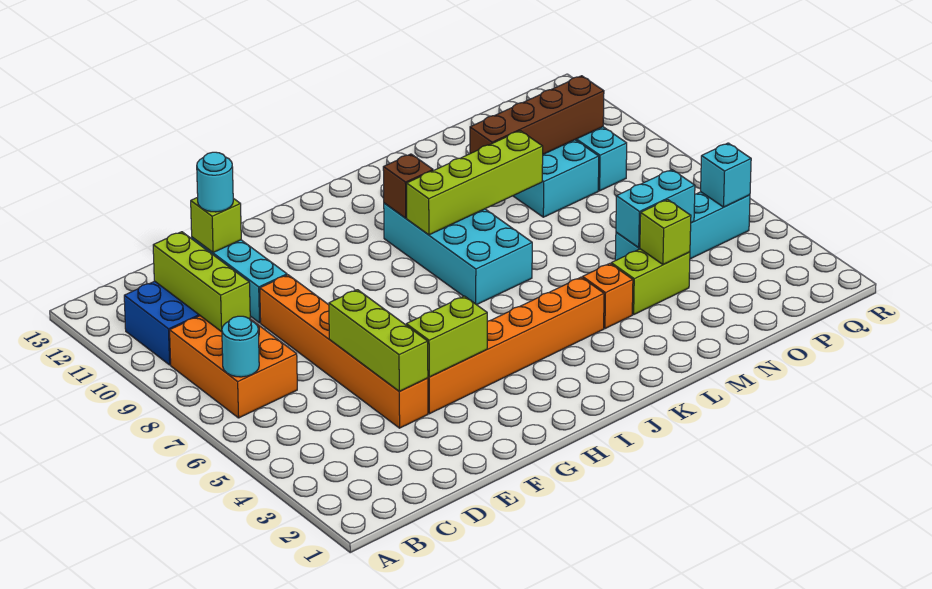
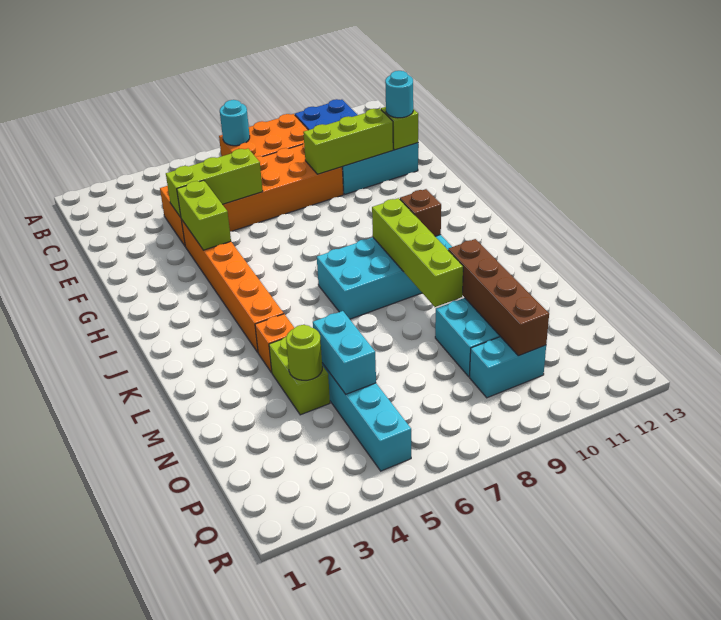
lime 1x3 brick [153,232,250,332] -> lime 1x3 brick moved to [303,109,393,174]
orange 1x6 brick [260,275,428,428] -> orange 2x6 brick [160,143,344,246]
lime 1x1 brick [640,200,691,265] -> lime 1x1 round brick [286,325,322,380]
cyan 1x1 brick [701,143,751,207] -> none

